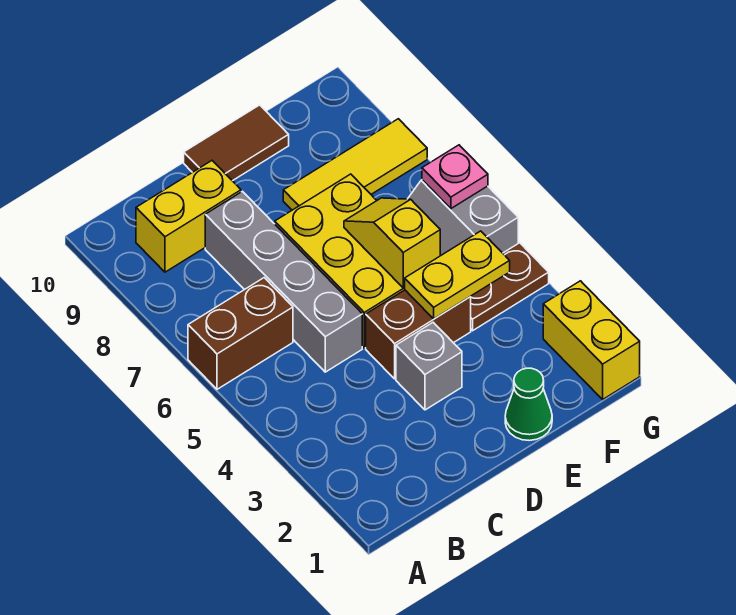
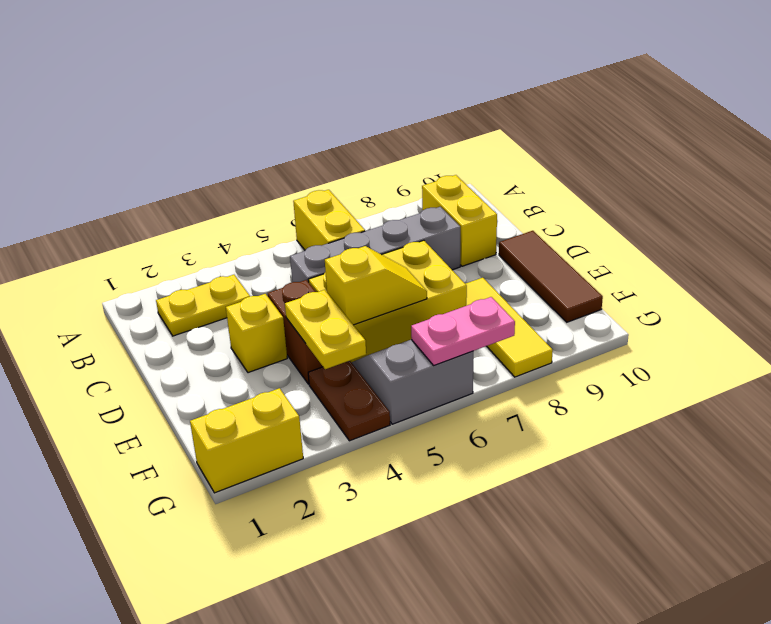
brown 1x2 brick [188,278,293,389] -> yellow 1x2 brick [293,190,365,250]
none -> yellow 1x2 plate [156,275,250,336]
grey 1x1 brick [396,322,462,410] -> yellow 1x1 brick [226,294,287,373]
brown 1x2 tile [184,105,289,181] -> brown 1x3 tile [499,231,603,322]
green 1x1 cone [505,368,552,441] -> none
pink 1x1 plate [422,145,488,208] -> pink 1x2 plate [411,297,515,366]

